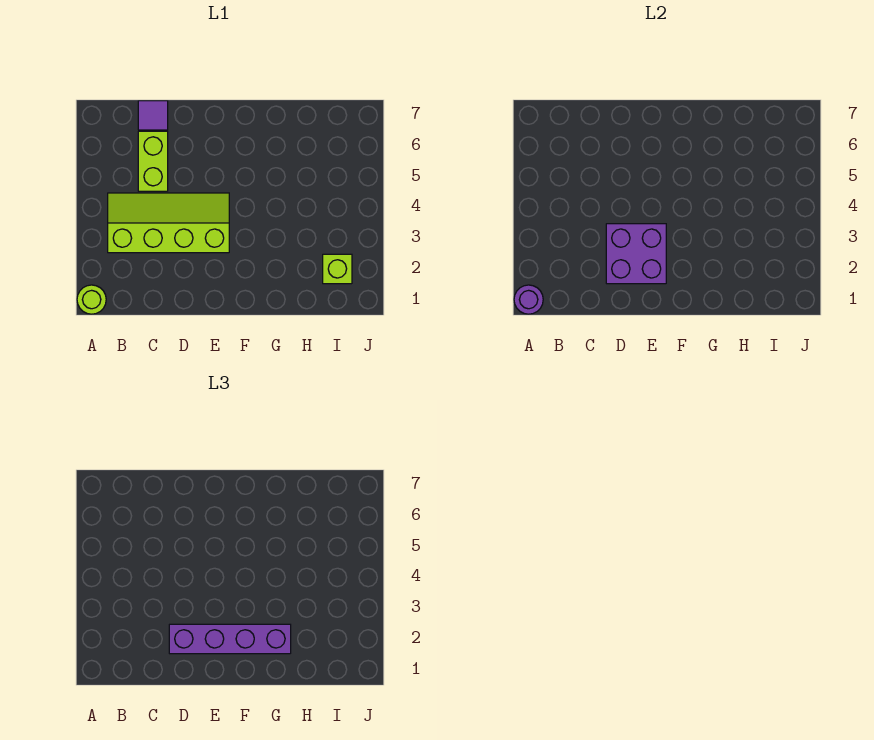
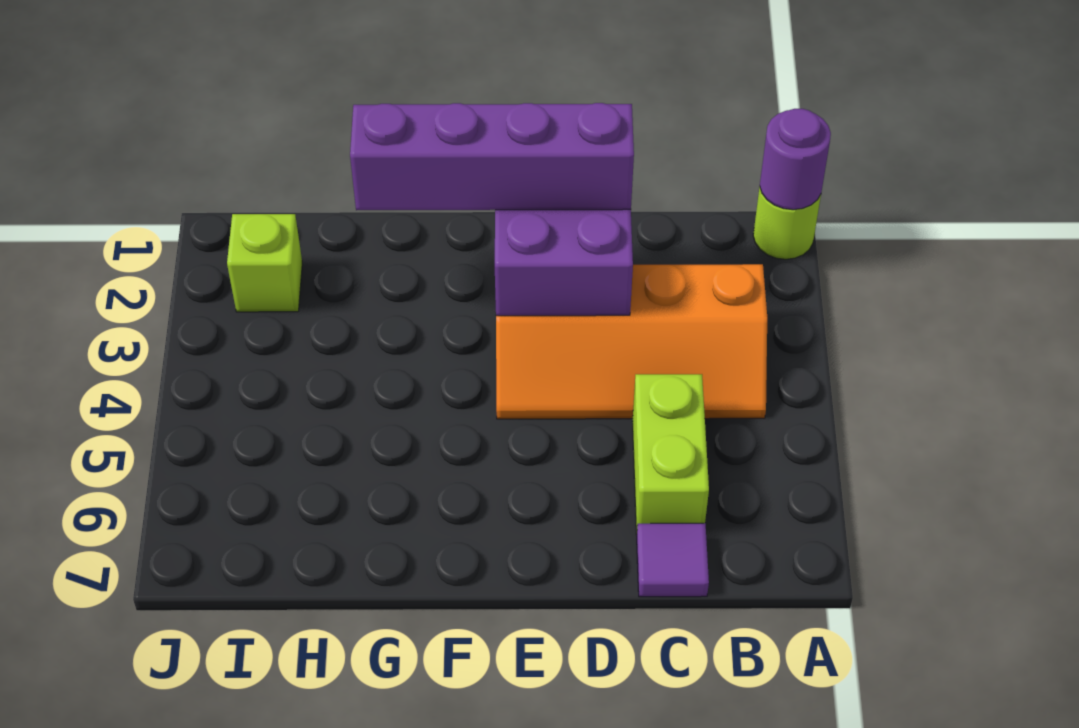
lime 2x4 slope [108,193,229,253] -> orange 2x4 slope [496,264,767,419]

